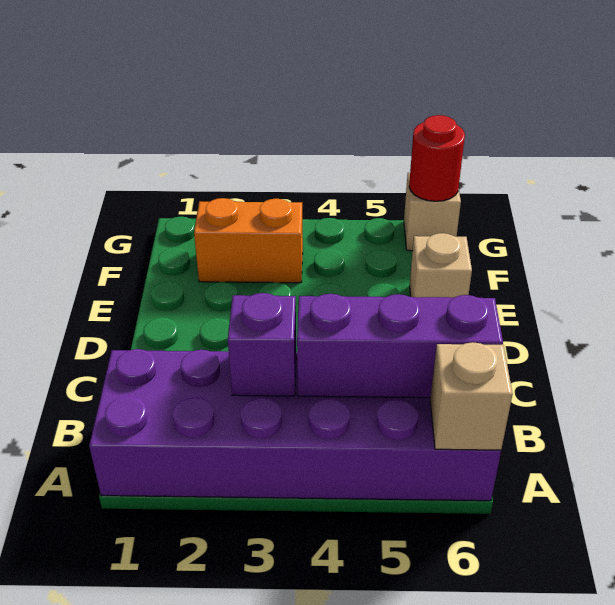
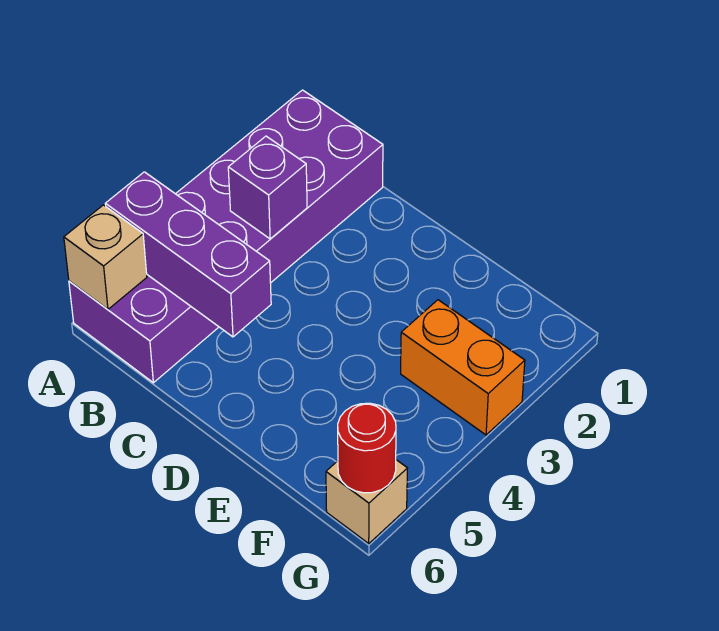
purple 1x3 brick [297,294,503,398] -> purple 1x3 brick turned to [105,172,271,337]
tan 1x1 brick [410,233,472,298] -> none
orange 1x2 brick [194,198,303,283] -> orange 1x2 brick turned to [401,300,525,435]

